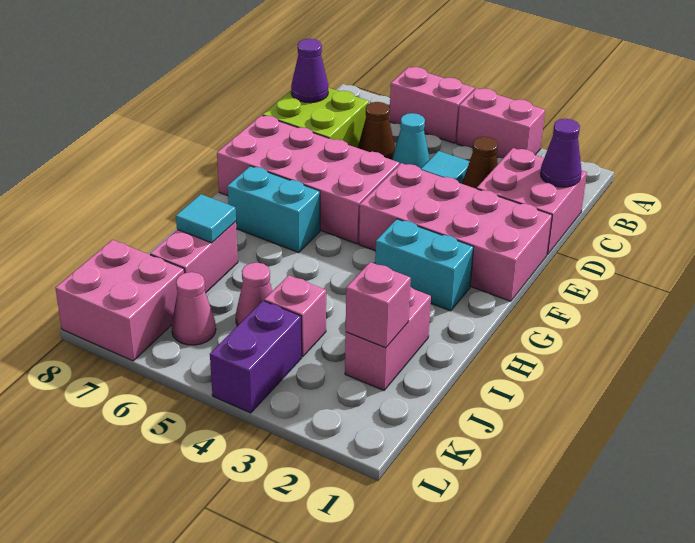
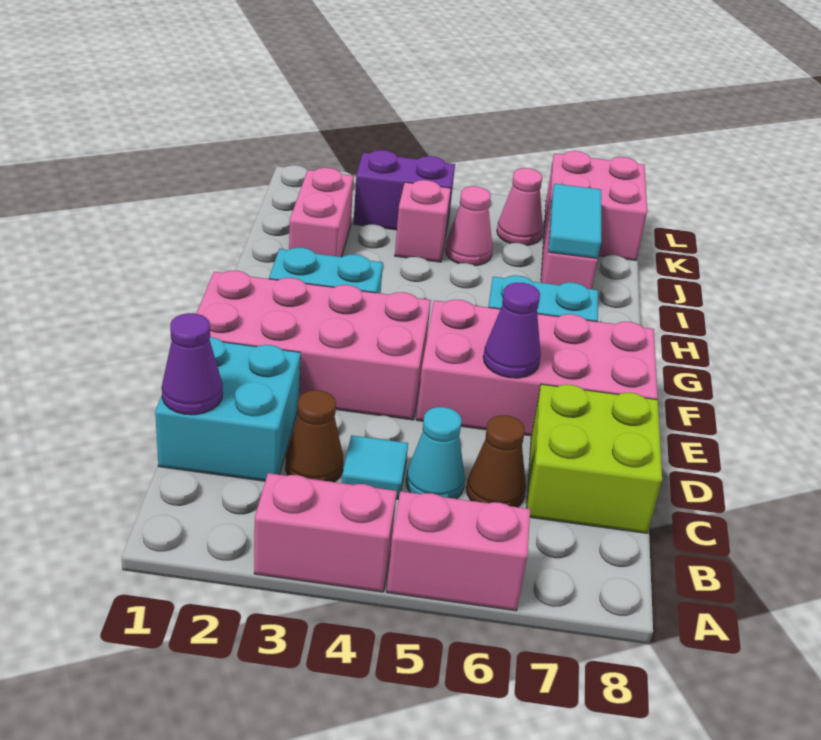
pink 2x2 brick [477,148,587,254] -> cyan 2x2 brick [155,337,301,481]
purple 1x1 cone [291,39,328,103] -> purple 1x1 cone moved to [483,283,541,378]
cyan 1x1 tile [176,194,236,243] -> cyan 1x2 tile [548,184,601,259]
pink 1x1 brick [346,262,411,348] -> none
purple 1x2 brick [210,301,302,413] -> purple 1x2 brick turned to [353,150,455,231]

